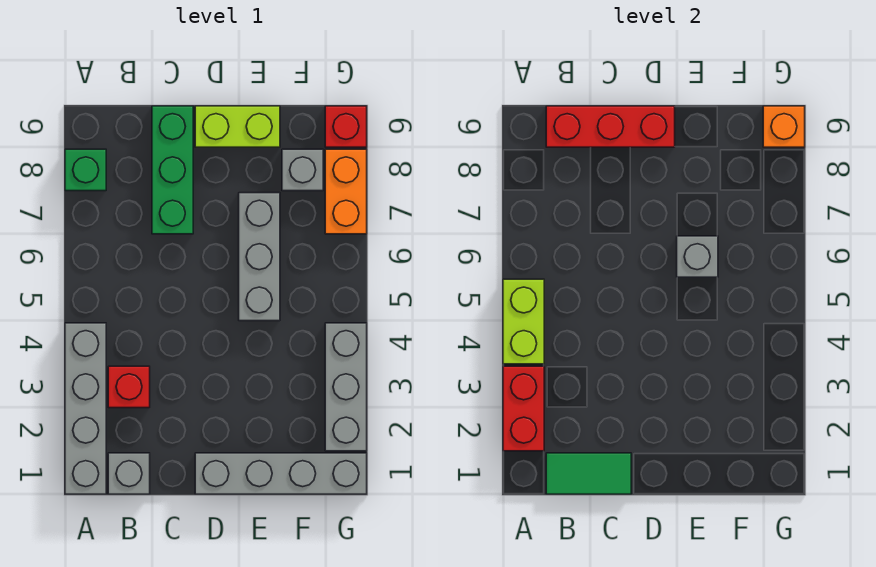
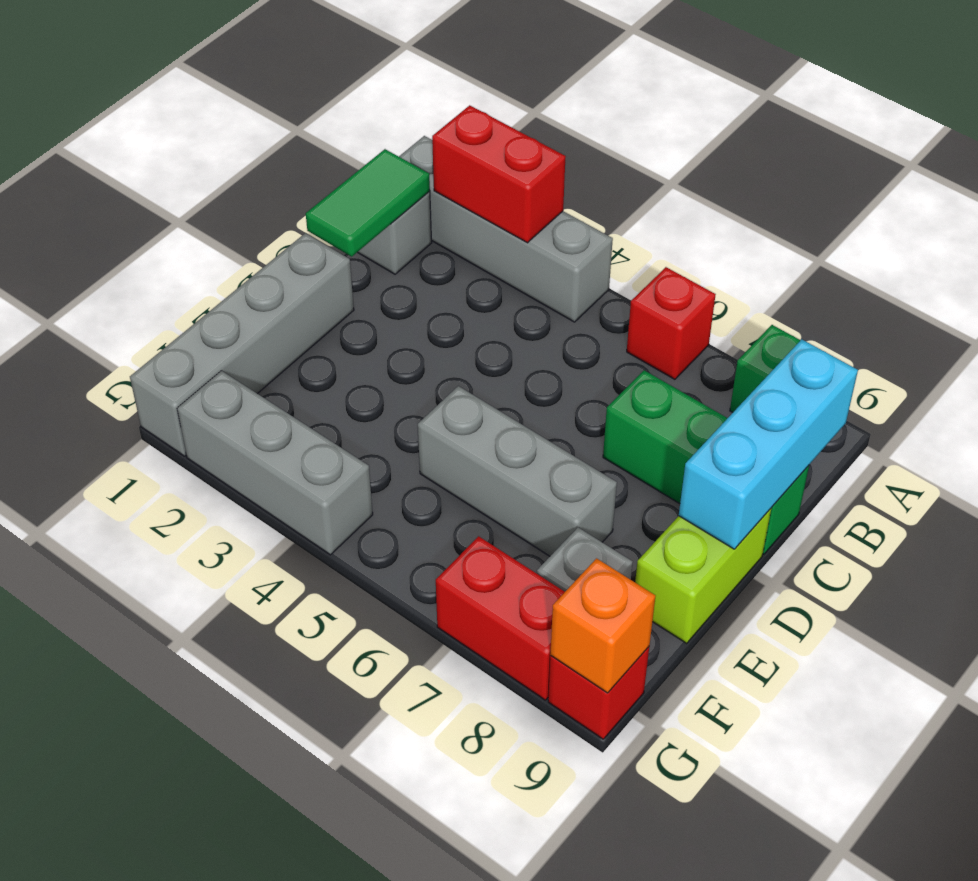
lime 1x2 brick [503,279,544,364] -> none
red 1x1 brick [108,366,150,408] -> red 1x1 brick moved to [627,267,716,379]
red 1x3 brick [546,106,675,147] -> cyan 1x3 brick [679,339,858,549]
grey 1x1 brick [677,236,718,277] -> none
orange 1x2 brick [325,149,367,234] -> red 1x2 brick [436,536,565,700]

